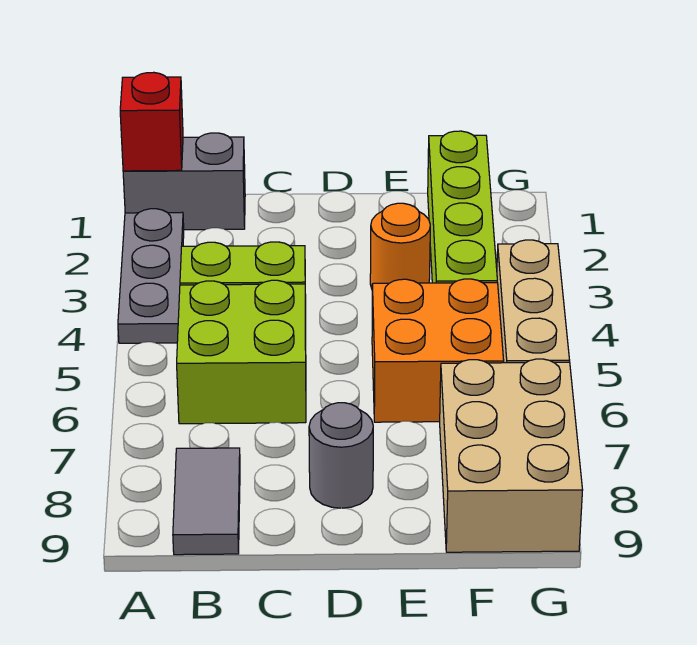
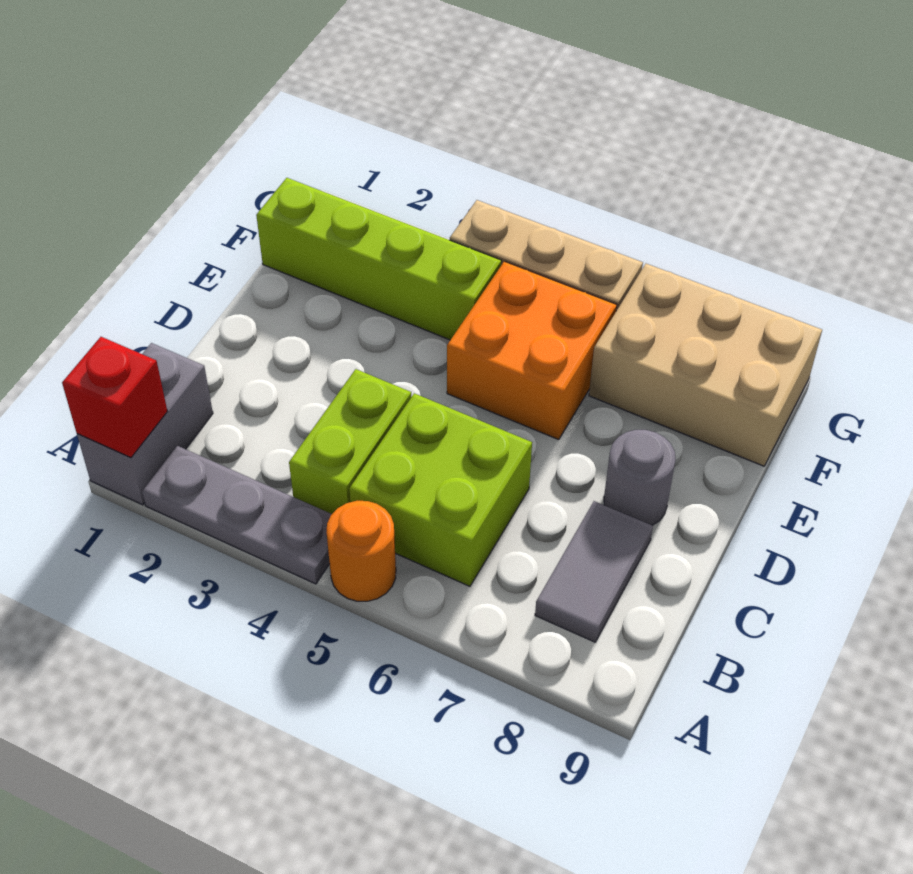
grey 1x2 tile [173,448,240,555] -> grey 1x2 tile turned to [535,501,653,642]
orange 1x1 round brick [370,203,430,288] -> orange 1x1 round brick moved to [326,501,396,601]

